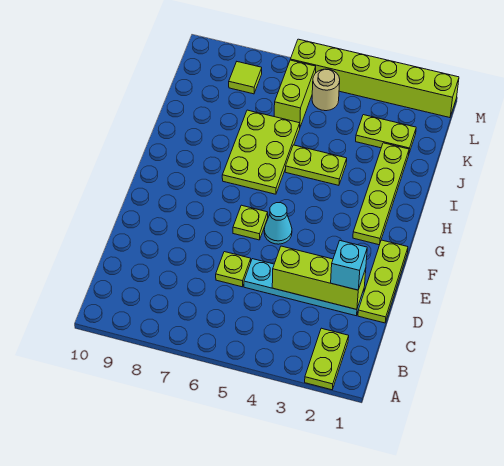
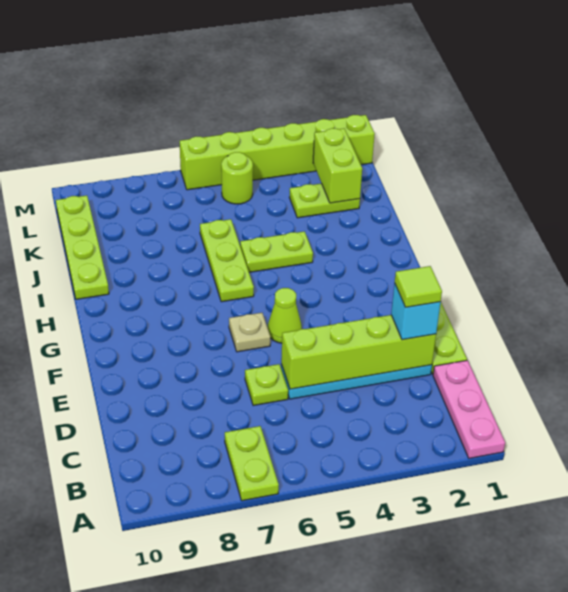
none -> pink 1x3 plate [433,360,505,458]
lime 1x2 plate [305,328,349,390] -> lime 1x2 plate moved to [225,426,279,501]
lime 1x3 brick [272,246,366,310] -> lime 1x4 brick [281,315,436,389]
cyan 1x1 cone [264,203,292,244] -> lime 1x1 cone [268,288,302,343]
lime 1x1 plate [233,205,268,240] -> tan 1x1 plate [229,313,270,352]
lime 1x4 plate [353,143,409,245] -> lime 1x4 plate moved to [56,195,109,299]
lime 2x3 plate [222,110,300,194] -> lime 1x3 plate [200,219,254,302]
lime 1x2 brick [274,60,316,127] -> lime 1x2 brick moved to [313,128,362,203]
tan 1x1 round brick [312,69,340,111] -> lime 1x1 round brick [221,152,253,204]
lime 1x1 tile [229,62,262,94] -> lime 1x1 tile moved to [395,266,442,307]

